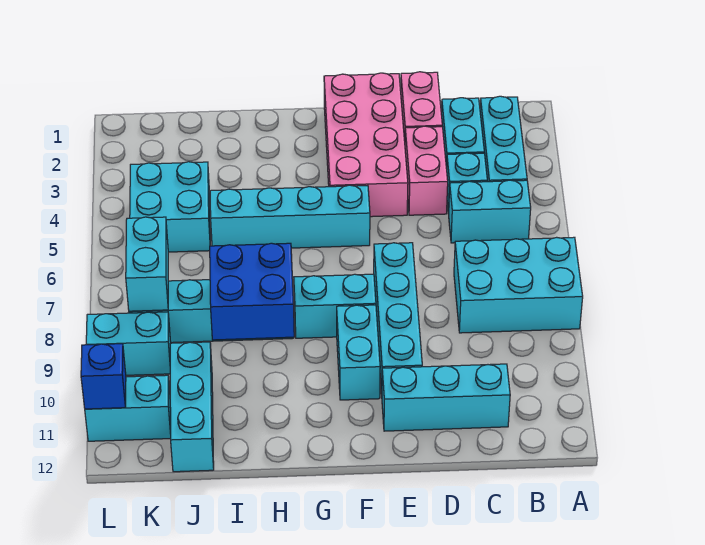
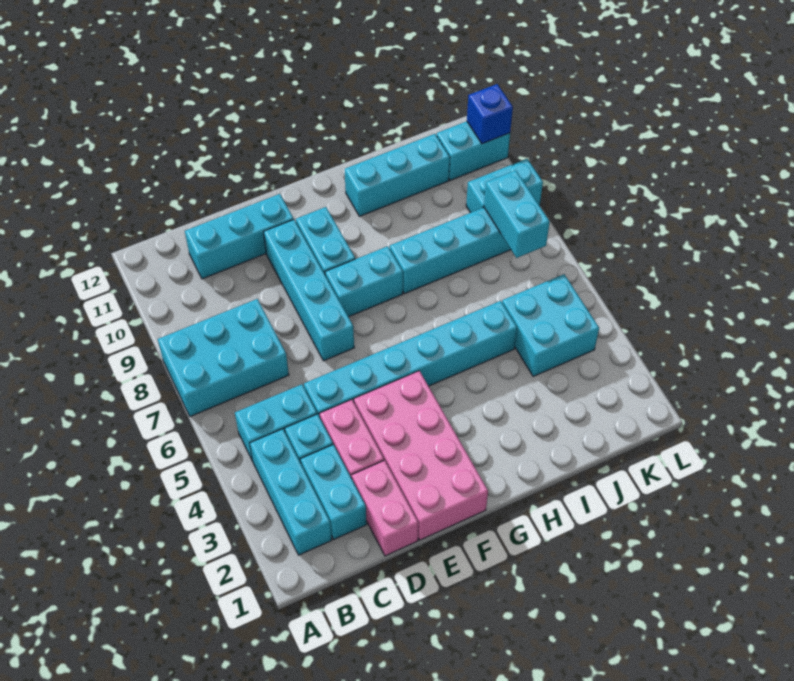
cyan 1x4 brick [210,185,370,248] -> cyan 1x6 brick [304,301,517,417]
blue 2x2 brick [210,243,294,340] -> none
cyan 1x3 brick [170,342,214,472] -> cyan 1x3 brick turned to [345,134,450,216]

